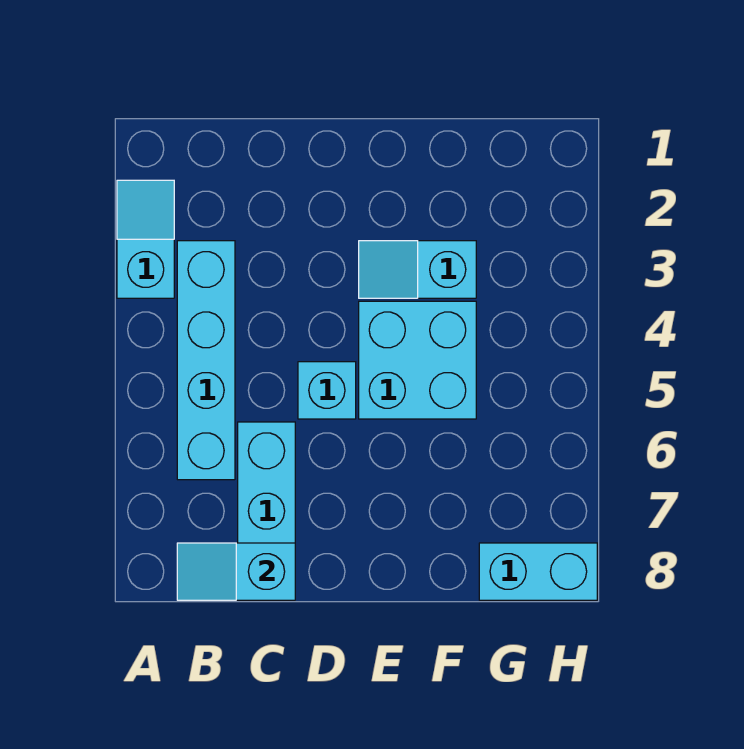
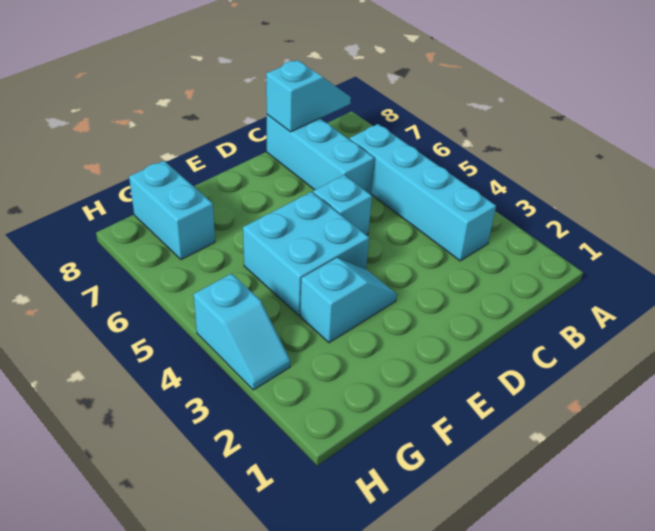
cyan 1x2 slope [117,180,174,298] -> cyan 1x2 slope moved to [194,273,290,390]
cyan 1x2 brick [479,543,597,600] -> cyan 1x2 brick turned to [129,161,215,260]

